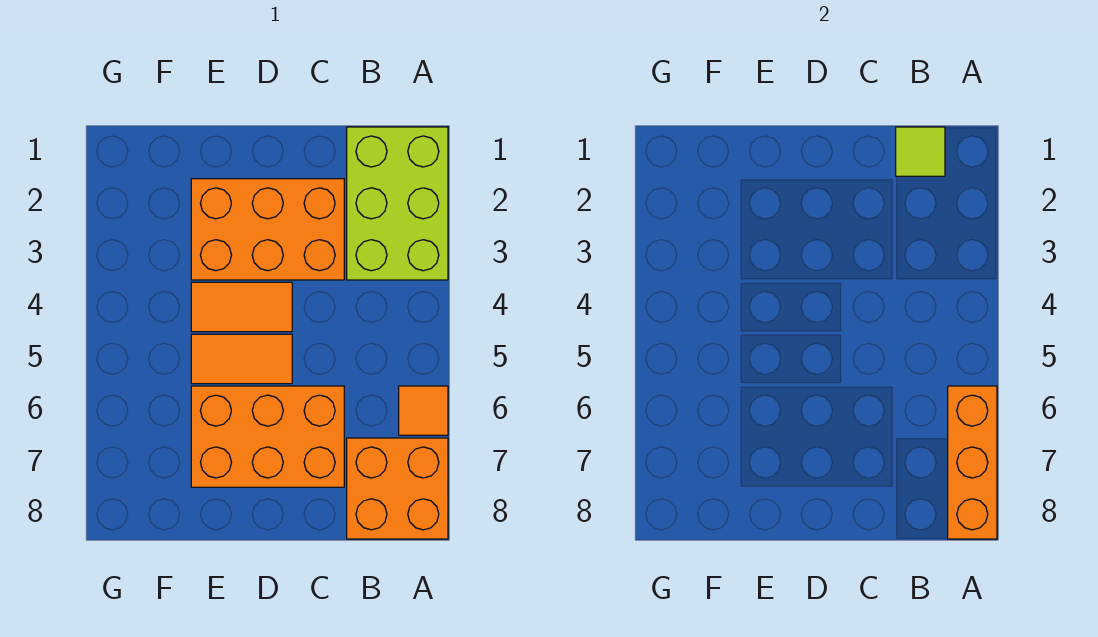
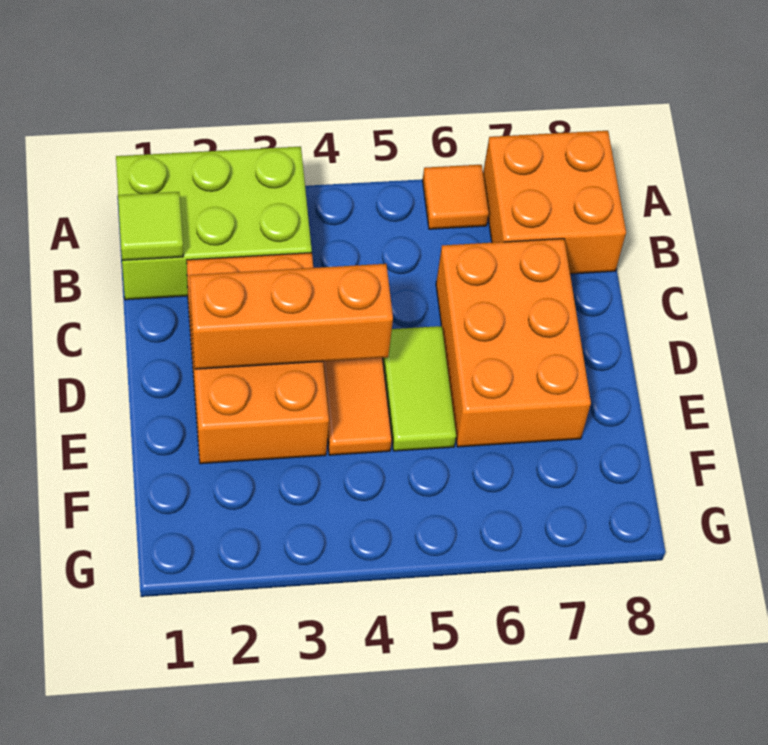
orange 1x3 brick [948,386,997,539] -> orange 1x3 brick moved to [190,264,393,369]
orange 1x2 tile [191,334,292,384] -> lime 1x2 tile [383,326,456,451]

